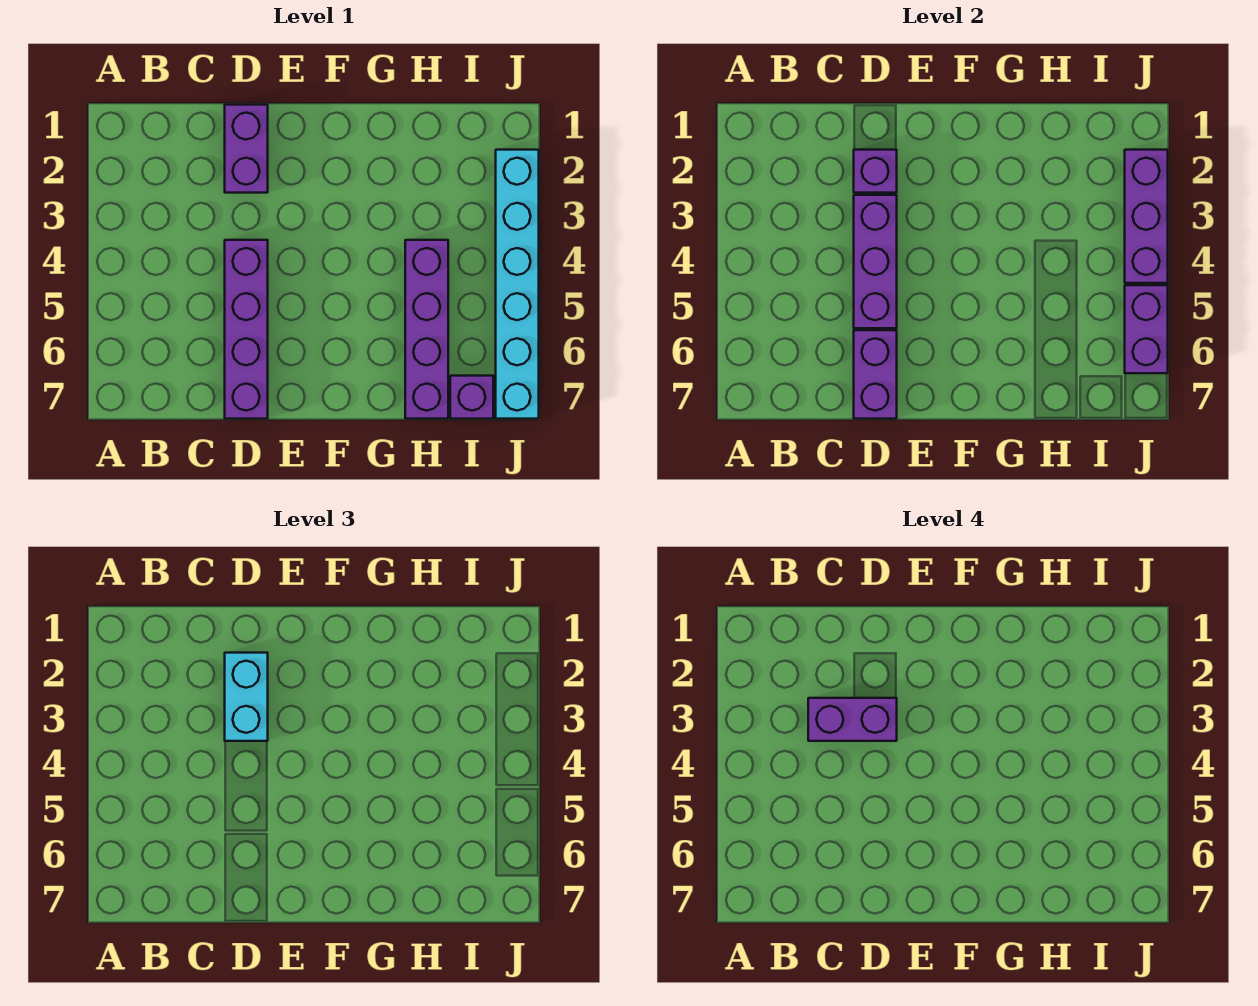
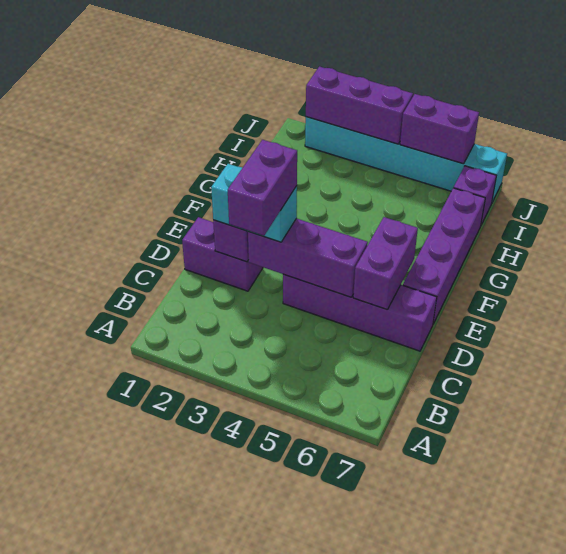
purple 1x2 brick [854,330,897,419] -> purple 1x2 brick turned to [353,217,418,310]
purple 1x4 brick [405,240,448,419] -> purple 1x4 brick turned to [403,188,485,324]

